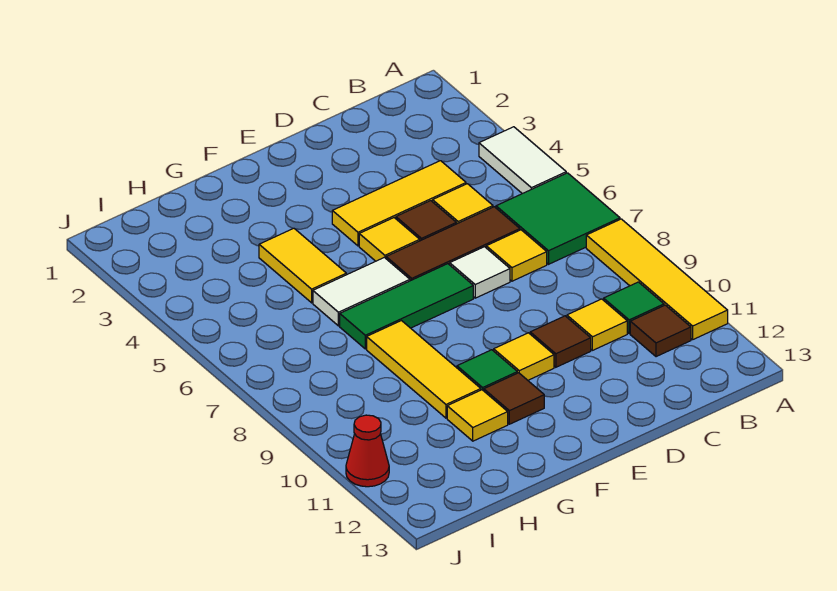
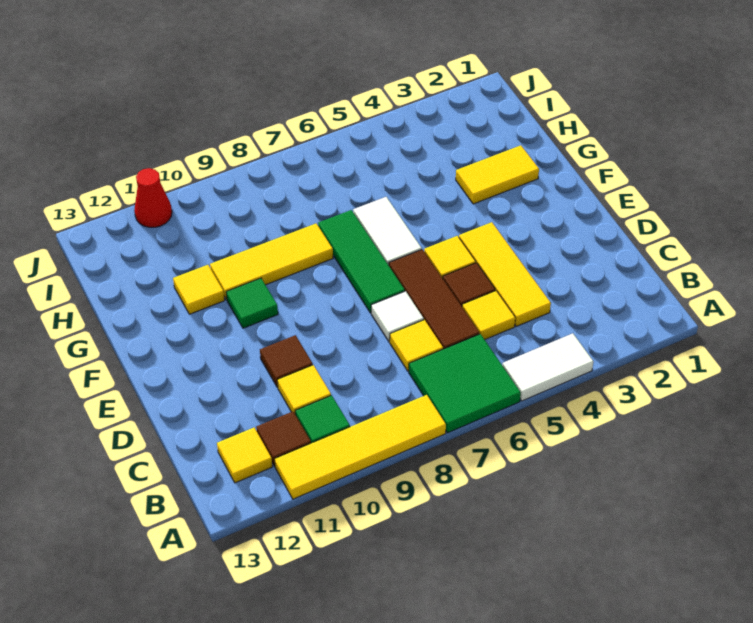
yellow 1x1 tile [494,333,554,380] -> yellow 1x1 tile moved to [217,428,272,483]
brown 1x1 tile [484,373,544,424] -> none
yellow 1x2 tile [259,228,346,303] -> yellow 1x2 tile moved to [456,145,539,204]

